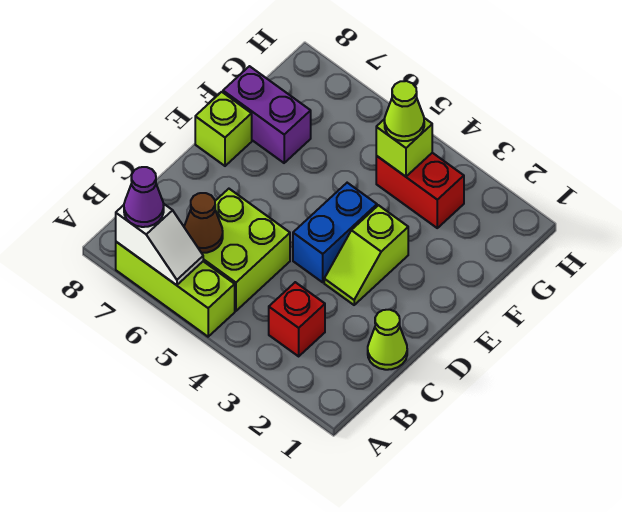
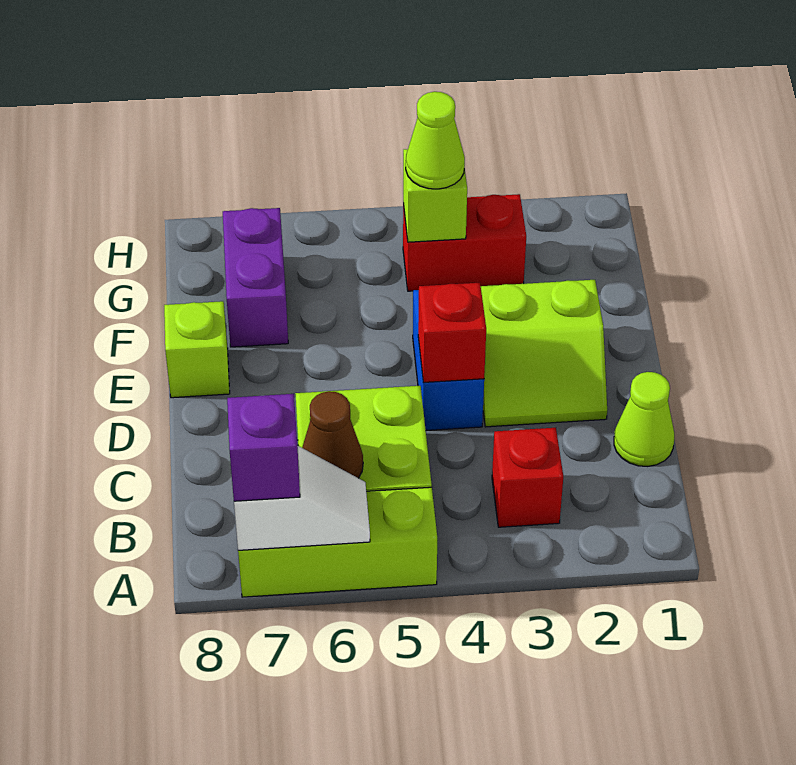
purple 1x1 cone [124,167,164,227] -> purple 1x1 brick [227,394,300,501]
lime 1x2 slope [324,205,408,305] -> lime 2x2 slope [481,280,607,427]
none -> red 1x1 brick [418,283,486,383]
purple 1x2 brick [223,66,311,163] -> purple 1x2 brick turned to [223,208,288,347]

